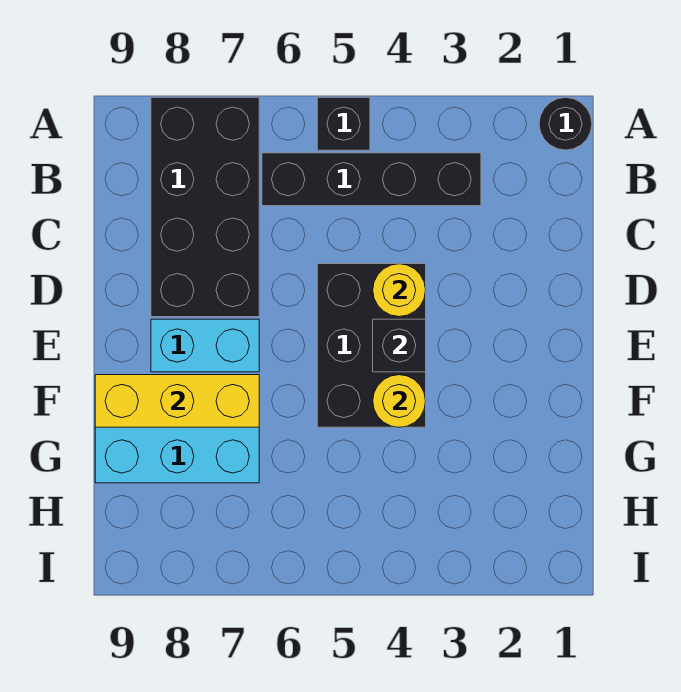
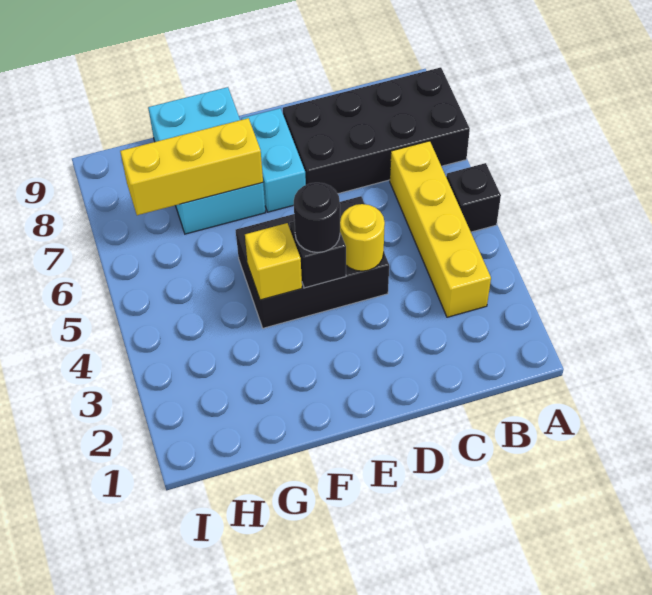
black 1x1 round brick [539,97,592,150] -> black 1x1 round brick moved to [294,183,340,252]
black 1x4 brick [262,153,481,206] -> yellow 1x4 brick [390,141,491,317]
yellow 1x1 round brick [373,375,426,427] -> yellow 1x1 brick [245,223,302,300]
yellow 1x3 brick [95,375,259,427] -> yellow 1x3 brick turned to [120,118,263,215]

